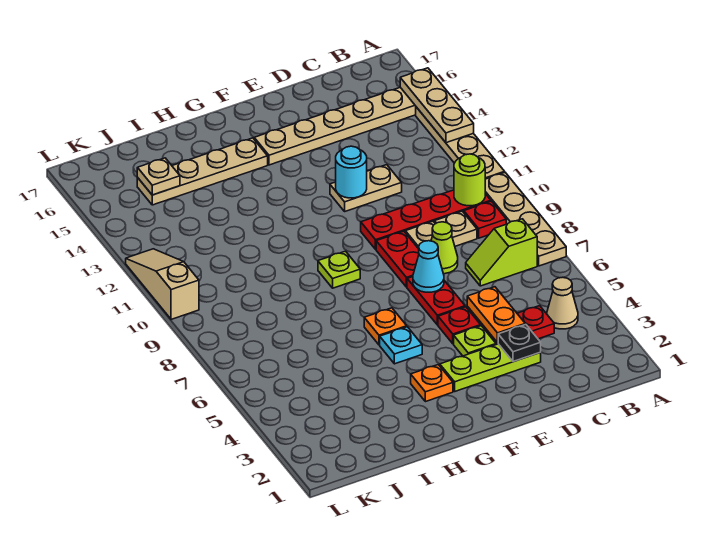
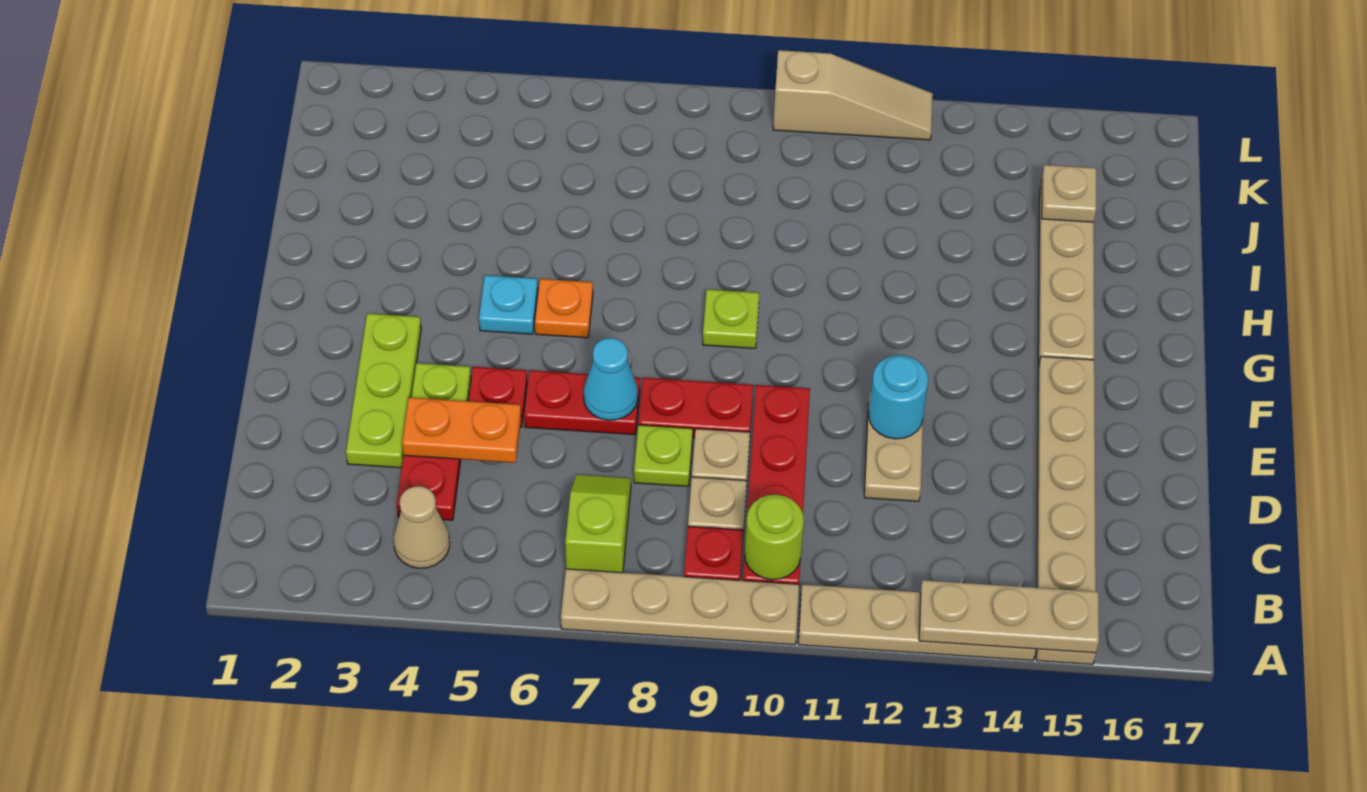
black 1x1 plate [498,324,541,362] -> none
lime 1x1 cone [431,222,458,274] -> lime 1x1 plate [634,425,693,486]
orange 1x1 plate [411,365,453,402] -> none

